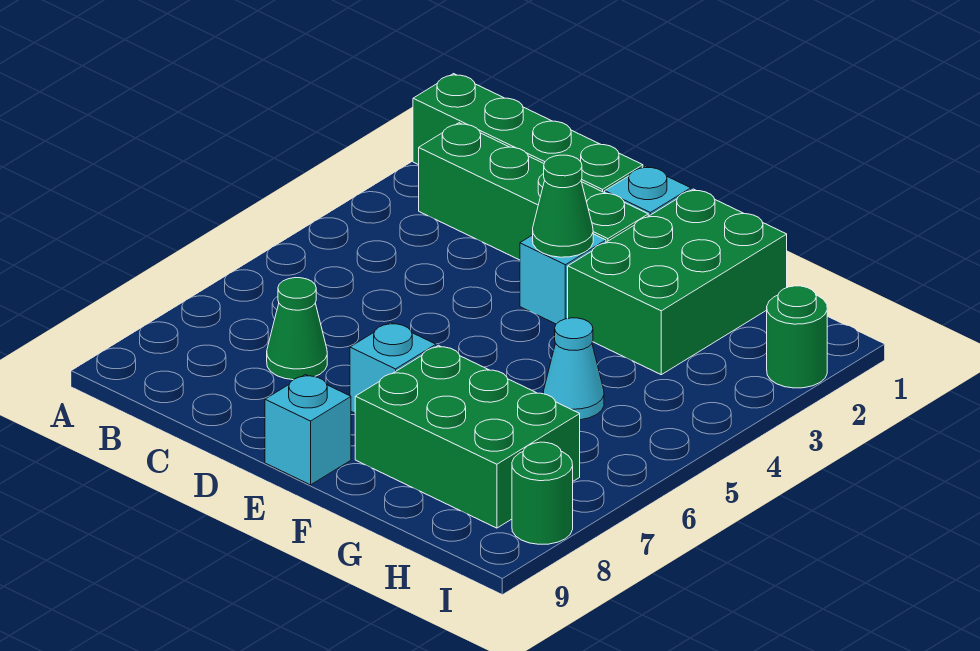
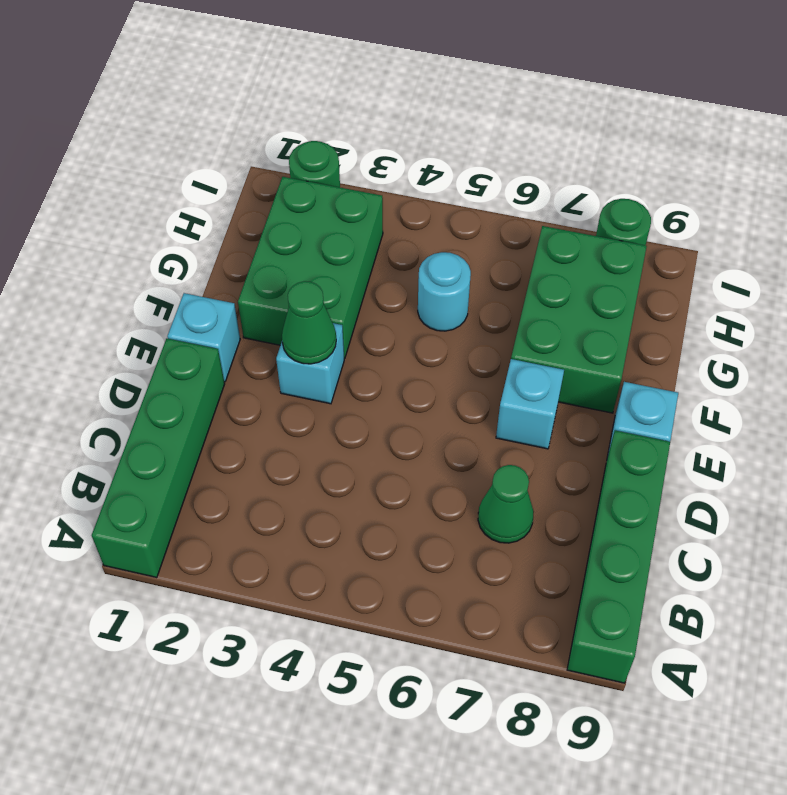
green 1x4 brick [419,123,648,260] -> green 1x4 brick moved to [567,431,670,683]
green 2x3 brick [568,189,787,375] -> green 2x3 brick turned to [238,177,383,358]
cyan 1x1 cone [543,318,604,420] -> cyan 1x1 round brick [418,252,471,331]

